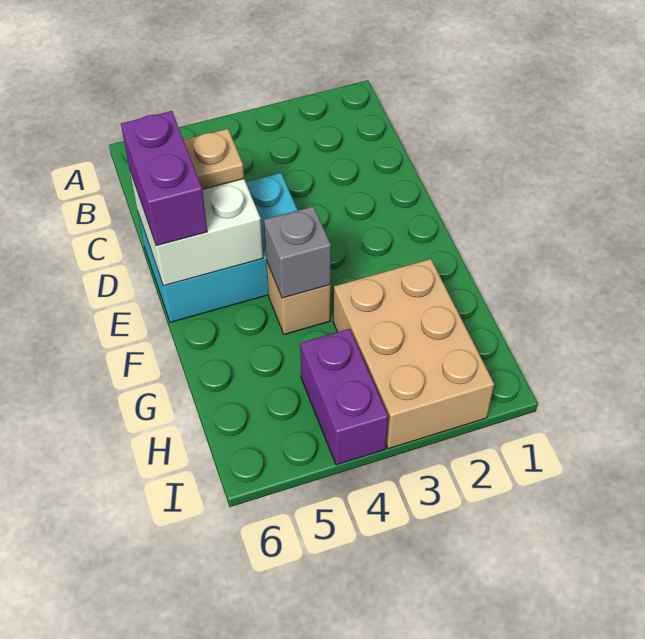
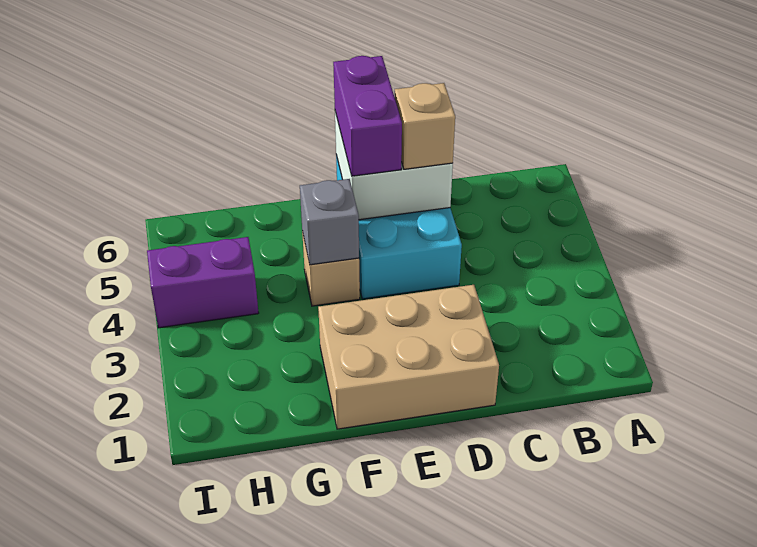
tan 1x1 plate [184,129,244,189] -> tan 1x1 brick [395,83,455,169]
purple 1x2 brick [121,111,207,246] -> purple 1x2 brick turned to [333,56,402,176]
tan 2x3 brick [333,259,494,449] -> tan 2x3 brick moved to [318,285,499,429]

